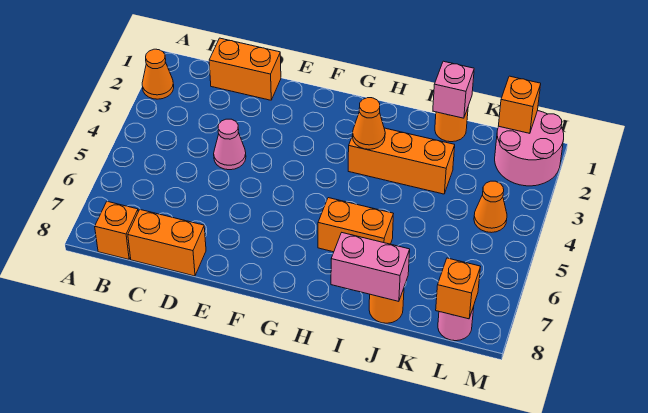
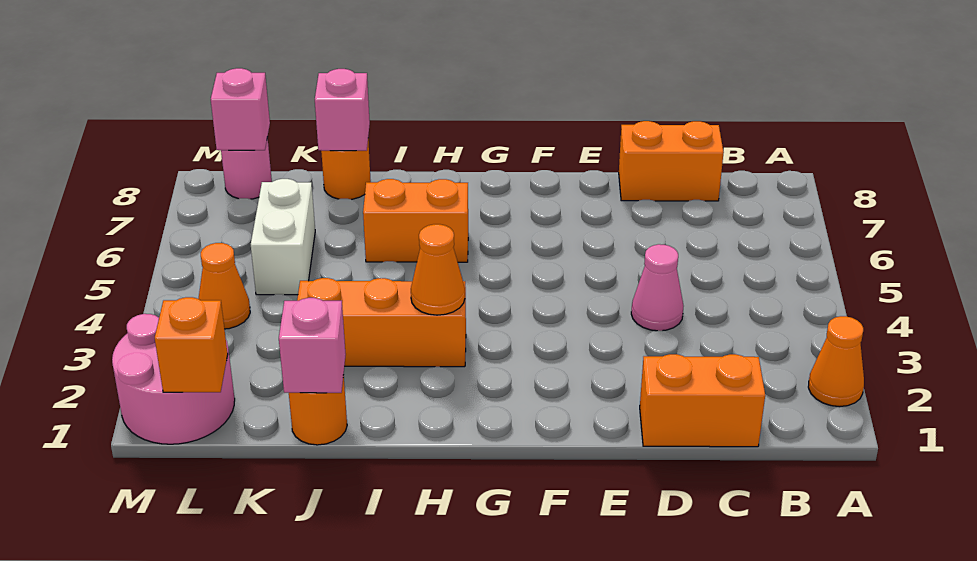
orange 1x1 brick [95,202,138,259] -> none
pink 1x2 brick [331,233,410,301] -> pink 1x1 brick [315,69,370,151]
none -> white 1x2 brick [251,179,315,295]
orange 1x1 brick [436,258,480,319] -> pink 1x1 brick [211,68,270,150]

